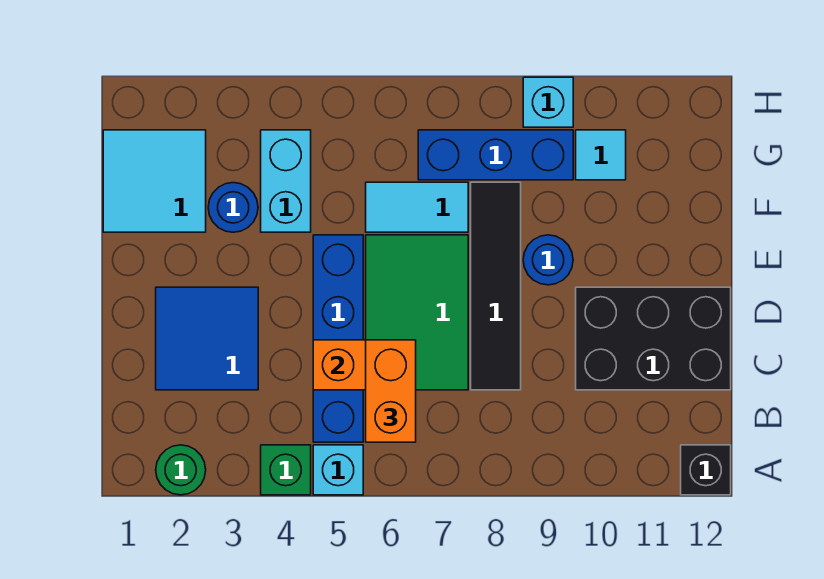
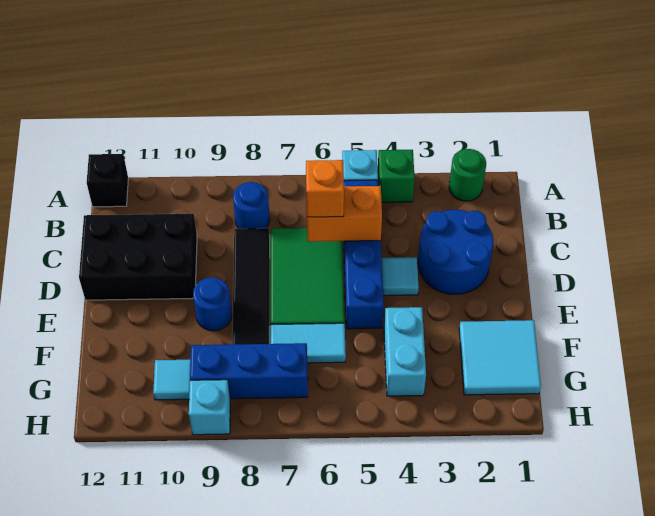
orange 1x2 brick [366,340,416,442] -> orange 1x1 brick [306,160,344,217]
blue 2x2 tile [156,287,258,390] -> blue 2x2 round brick [418,210,493,294]
none -> cyan 1x1 tile [382,257,419,296]
blue 1x1 round brick [208,183,258,232] -> blue 1x1 round brick moved to [233,182,270,229]

